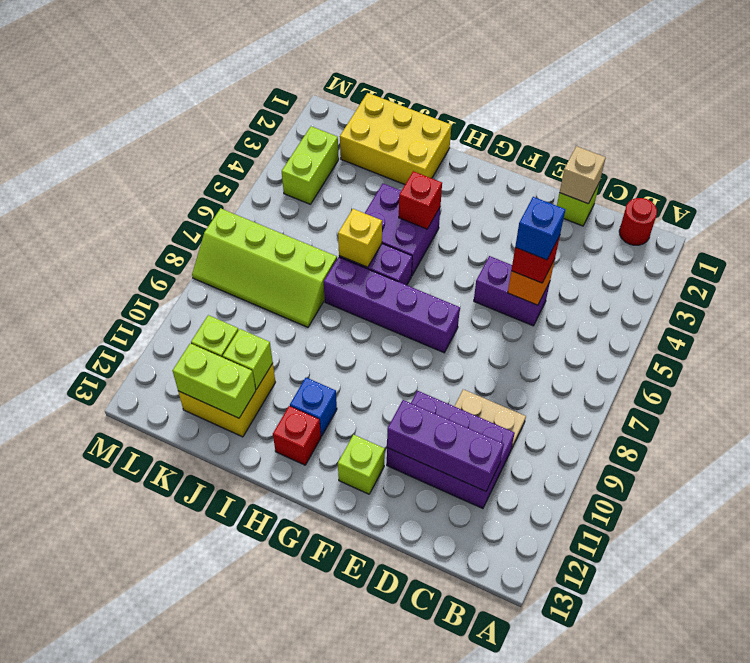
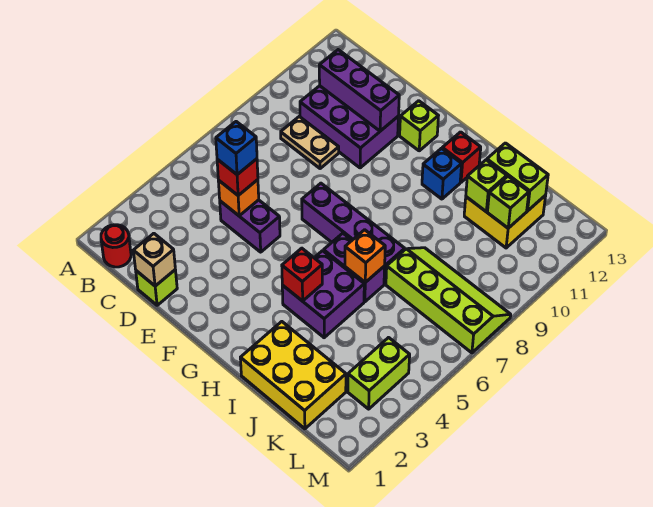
yellow 1x1 brick [338,209,382,267] -> orange 1x1 brick [345,230,385,282]

